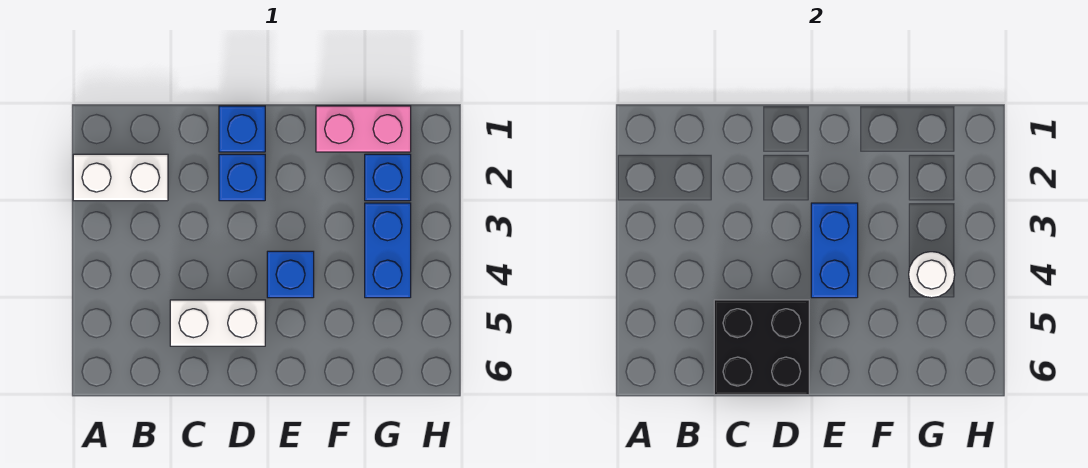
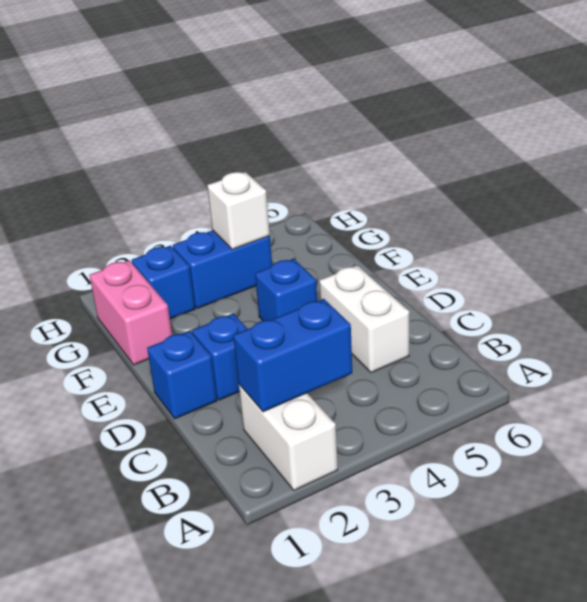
black 2x2 brick [714,300,809,395] -> none
blue 1x2 brick [811,203,858,298] -> blue 1x2 brick moved to [233,299,352,412]
white 1x1 round brick [909,252,955,298] -> white 1x1 brick [207,172,270,250]

